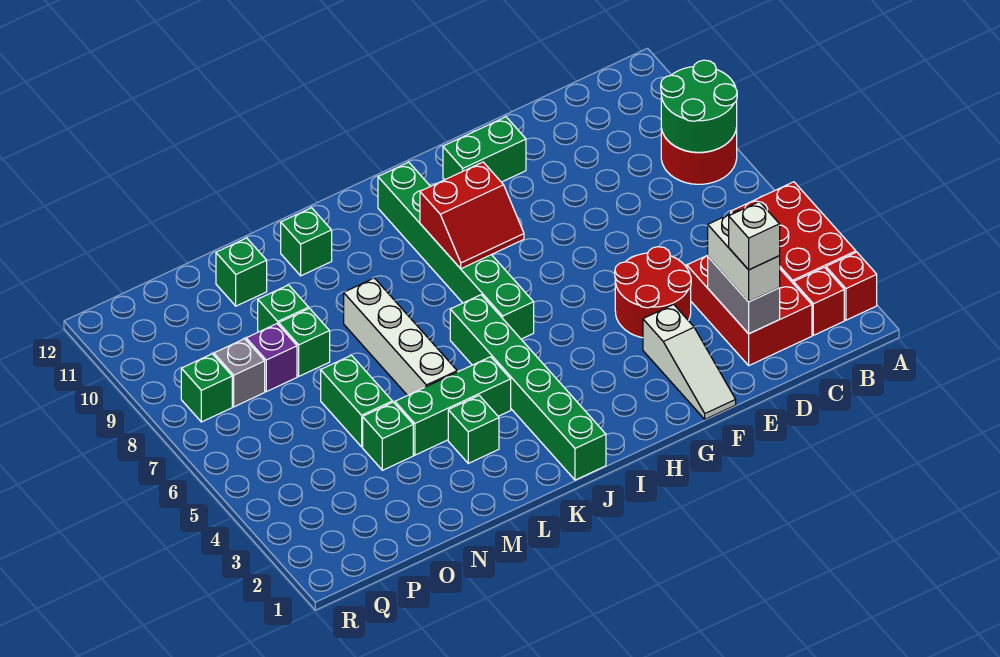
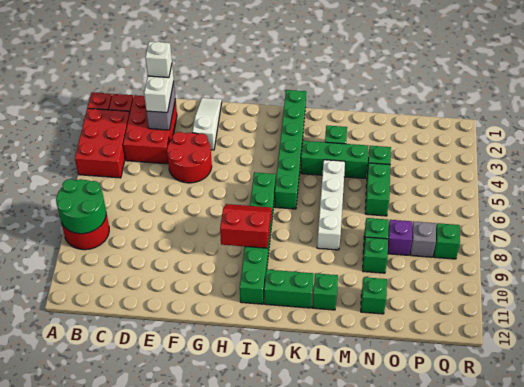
green 1x2 brick [443,117,526,182] -> green 1x2 brick moved to [264,270,314,308]

